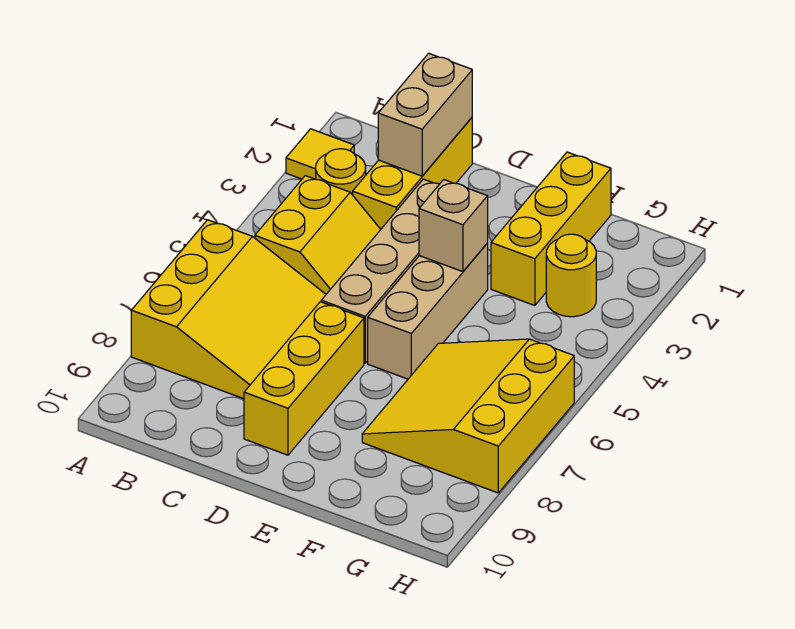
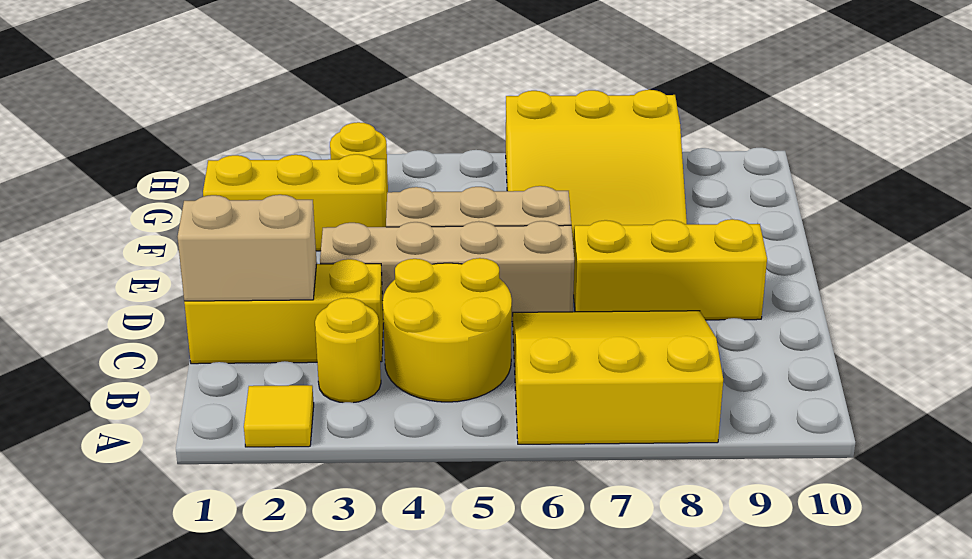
yellow 2x2 slope [255,176,381,294] -> yellow 2x2 round brick [383,258,512,402]
tan 1x1 brick [419,180,488,272] -> none

